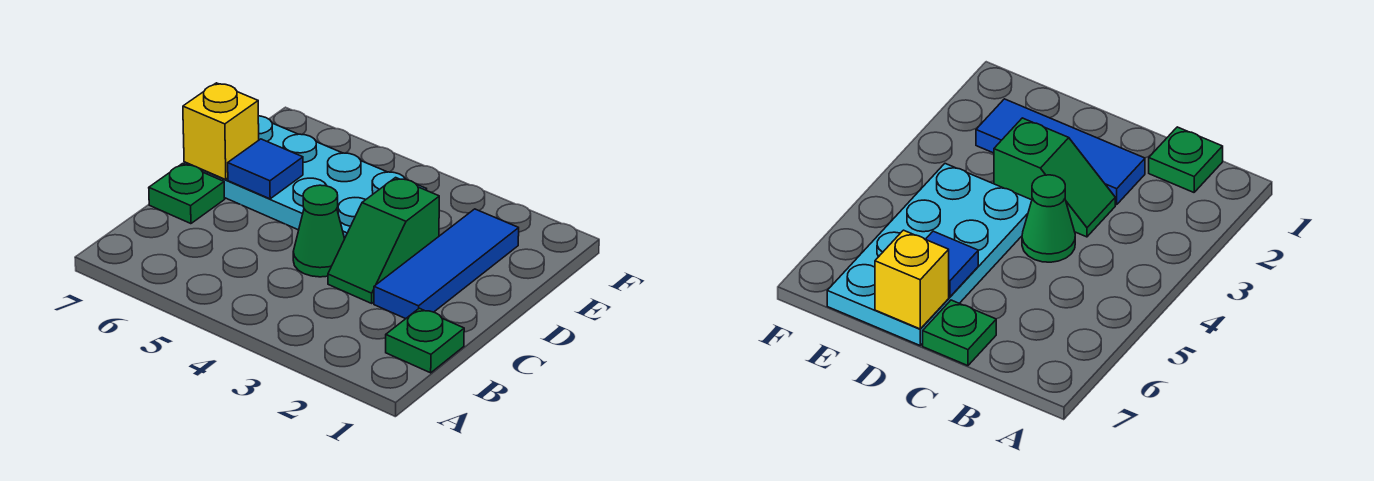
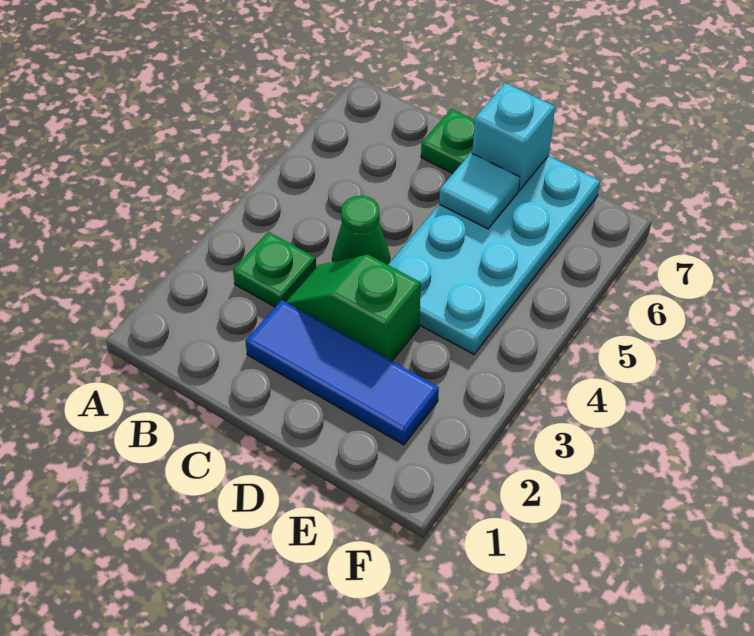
green 1x1 plate [386,308,464,373] -> green 1x1 plate moved to [233,232,316,307]
blue 1x1 tile [228,139,303,199] -> cyan 1x1 tile [439,153,520,229]
yellow 1x1 brick [183,83,259,180] -> cyan 1x1 brick [472,83,555,190]

